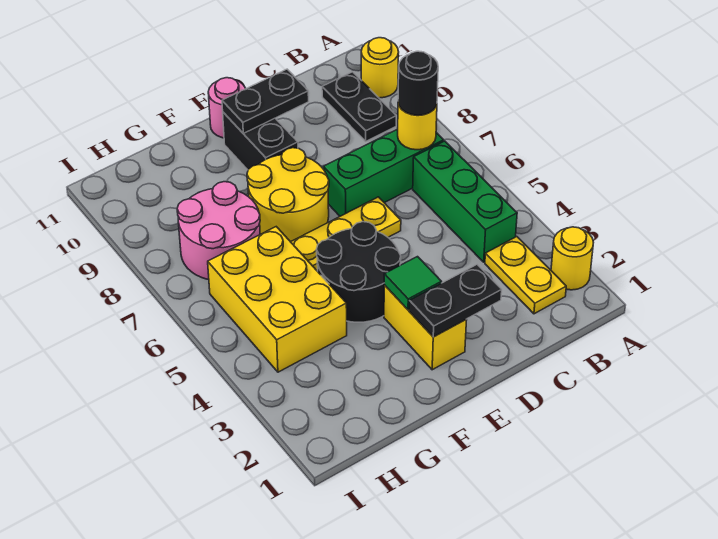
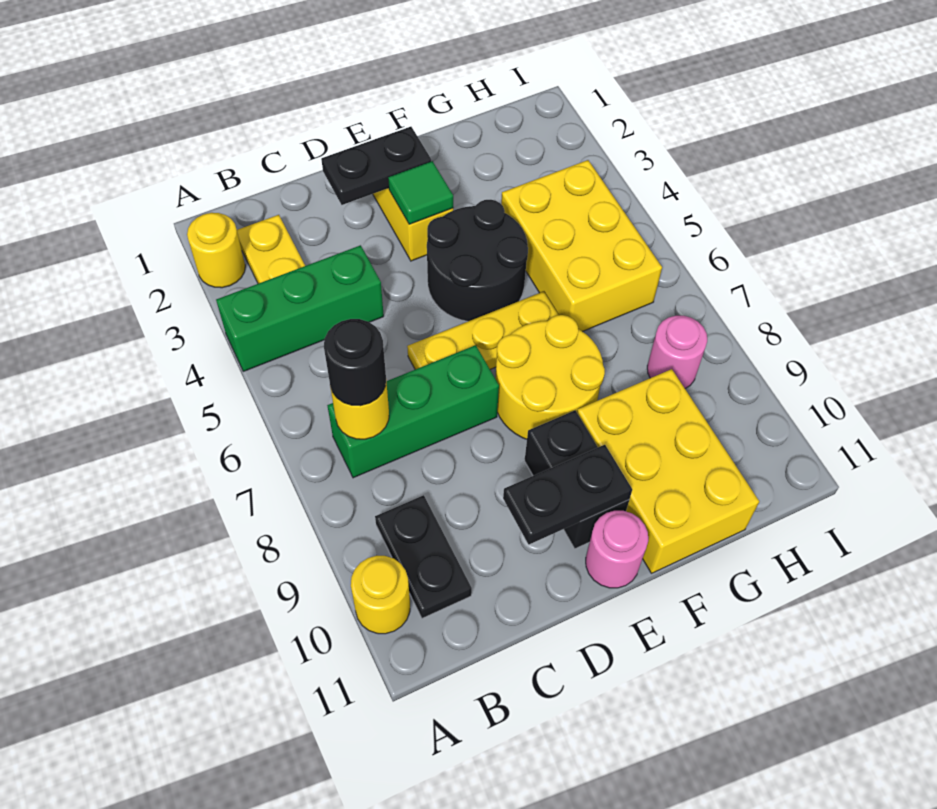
green 1x3 brick [413,141,517,262] -> green 1x3 brick turned to [216,245,384,371]
none -> yellow 2x3 brick [577,369,759,573]
pink 2x2 round brick [177,182,260,280] -> pink 1x1 round brick [647,316,707,389]

